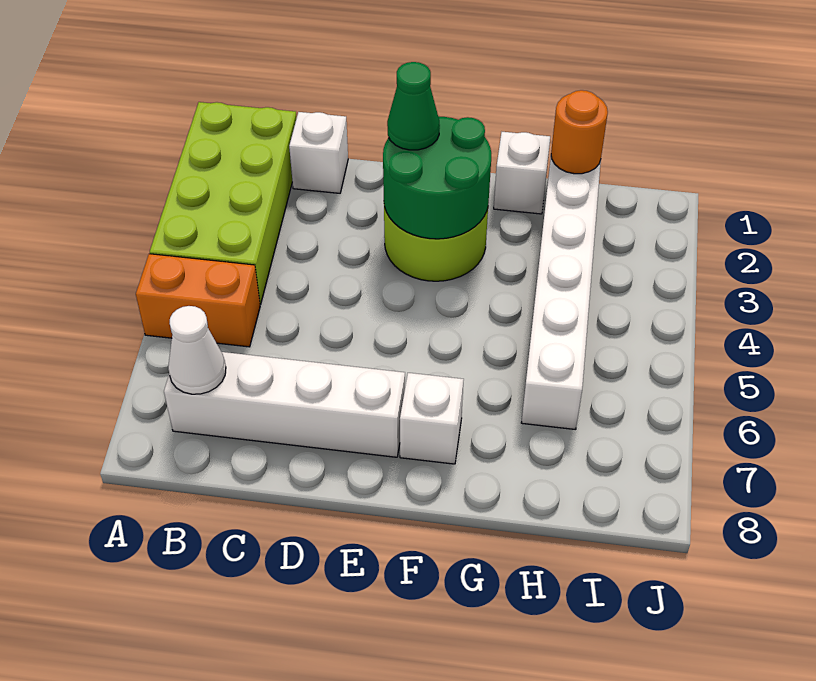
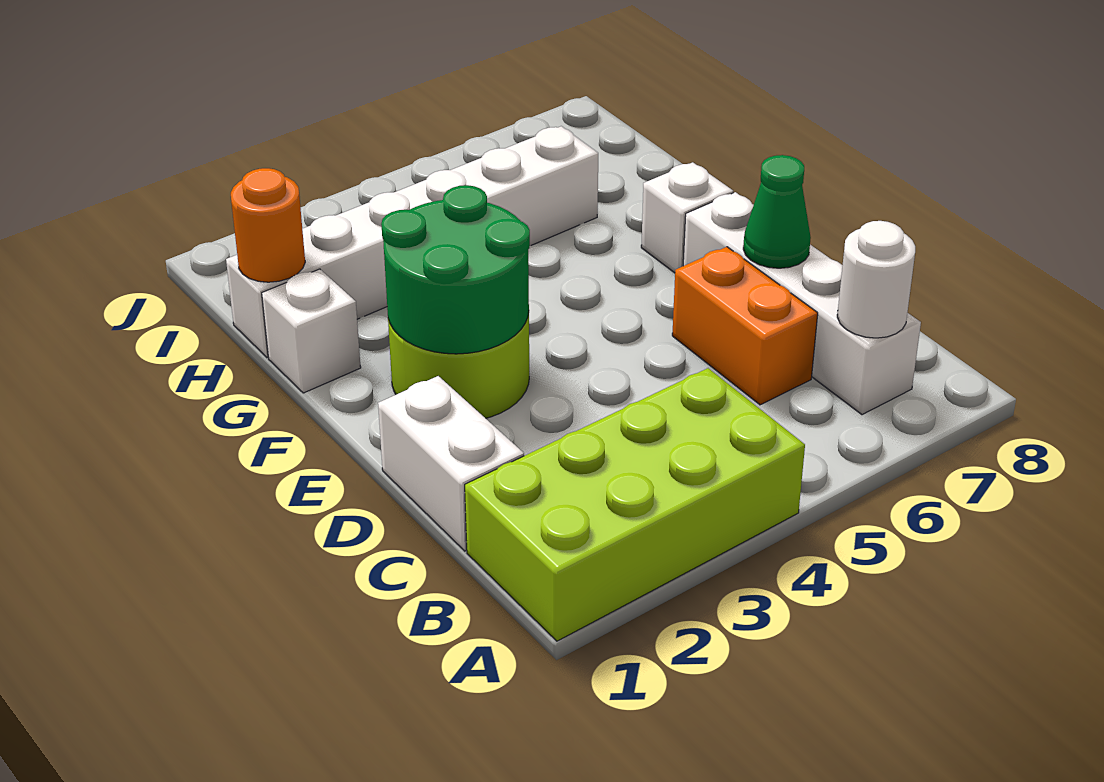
orange 1x2 brick [136,254,260,347] -> orange 1x2 brick moved to [672,247,818,405]
white 1x1 cone [168,306,226,394] -> white 1x1 round brick [837,221,915,338]
white 1x1 brick [289,112,348,193] -> white 1x2 brick [378,376,524,551]
green 1x1 cone [387,62,440,150] -> green 1x1 cone moved to [743,155,811,268]

